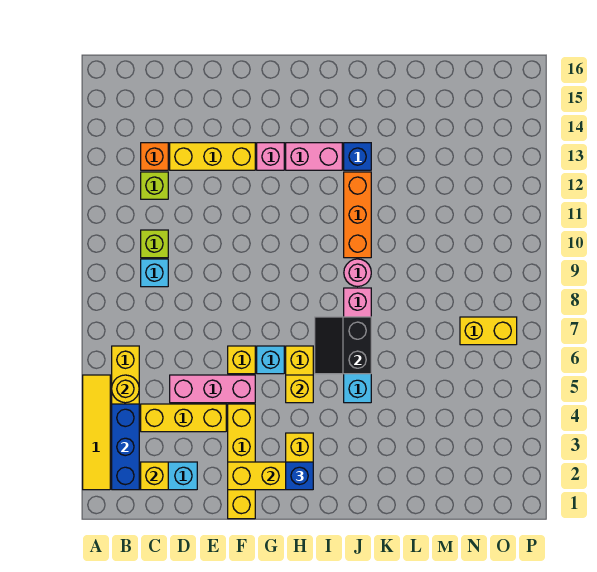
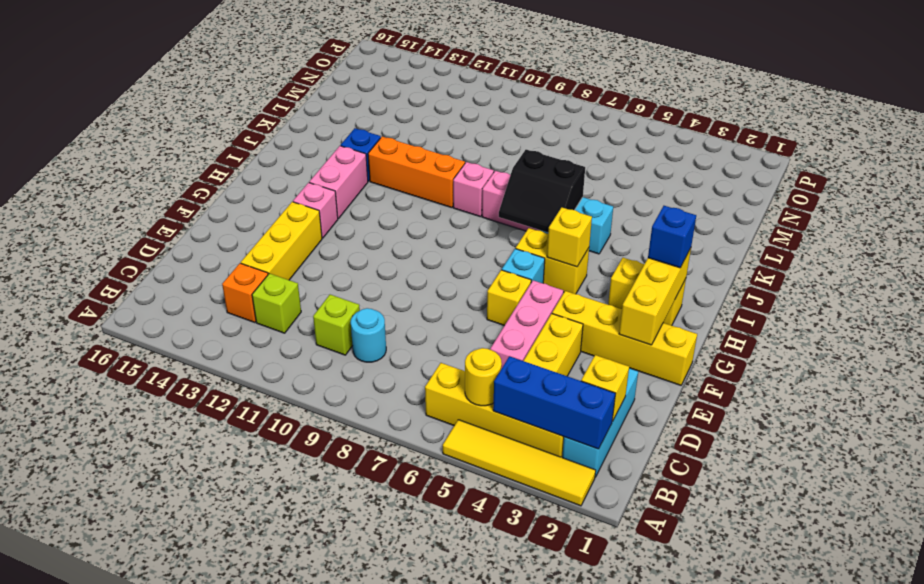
cyan 1x1 brick [141,259,168,287] -> cyan 1x1 round brick [351,308,386,362]
pink 1x1 round brick [344,259,371,287] -> pink 1x1 brick [453,162,494,217]
yellow 1x2 brick [460,317,517,345] -> none

